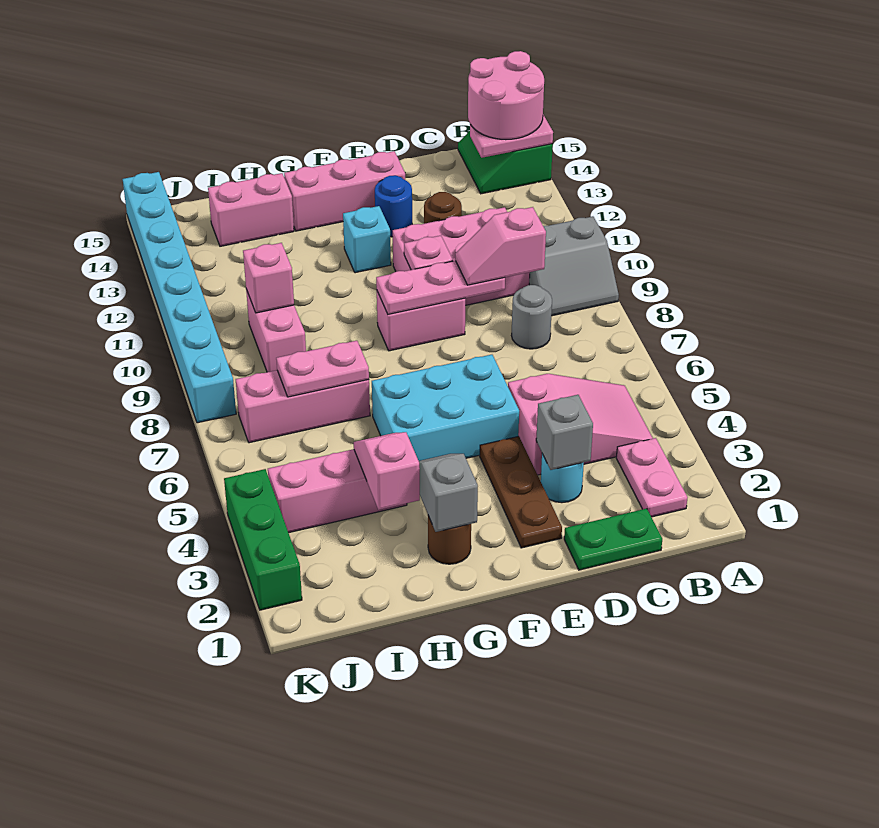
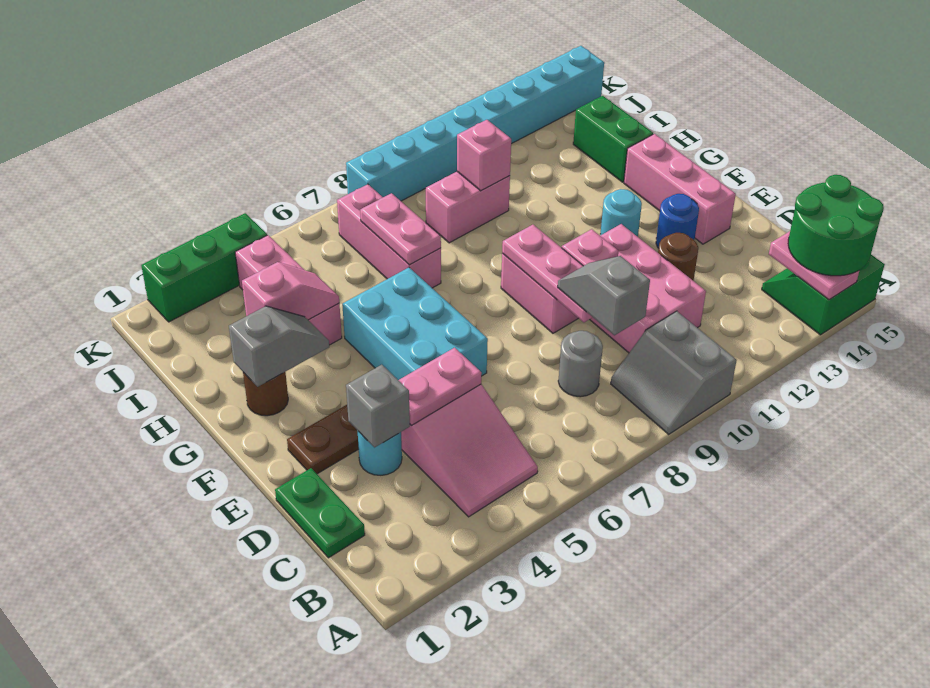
pink 2x2 round brick [468,51,544,140] -> green 2x2 round brick [788,175,884,276]
pink 1x2 plate [616,438,688,517] -> pink 1x2 plate moved to [399,348,482,425]
pink 1x2 slope [455,207,546,285] -> grey 1x2 slope [558,256,650,335]
cyan 1x1 brick [343,206,391,273] -> cyan 1x1 round brick [600,189,642,237]
pink 1x2 brick [208,173,294,246] -> green 1x2 brick [573,96,653,182]

